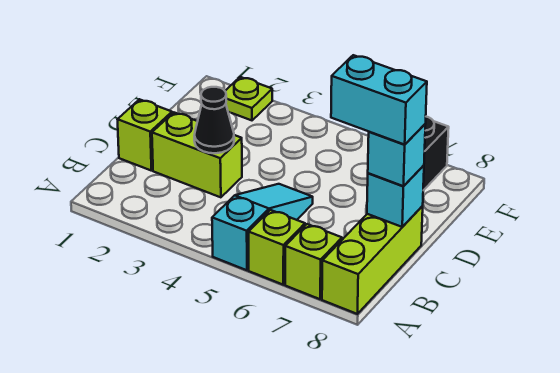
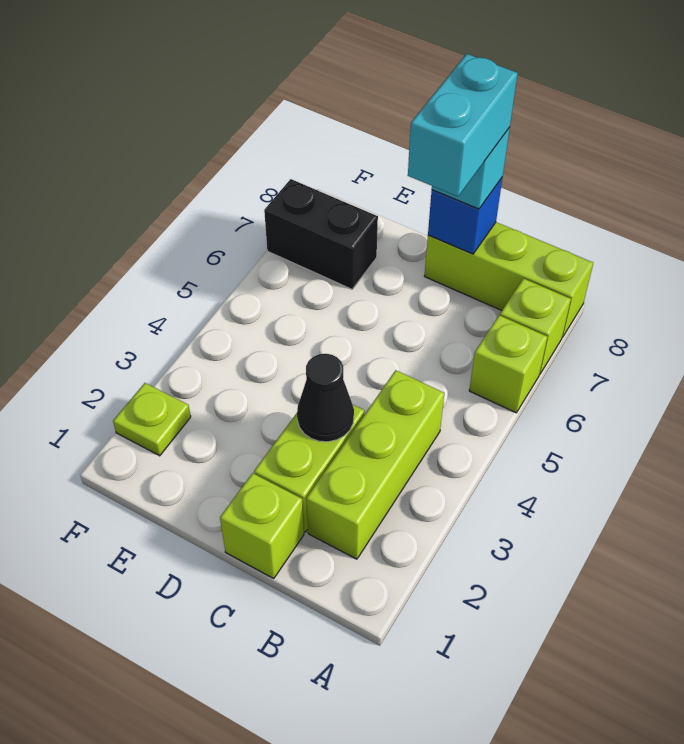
cyan 1x3 slope [212,184,313,270] -> none
none -> lime 1x3 brick [306,370,444,559]
cyan 1x1 brick [367,165,424,227] -> blue 1x1 brick [428,177,503,254]

